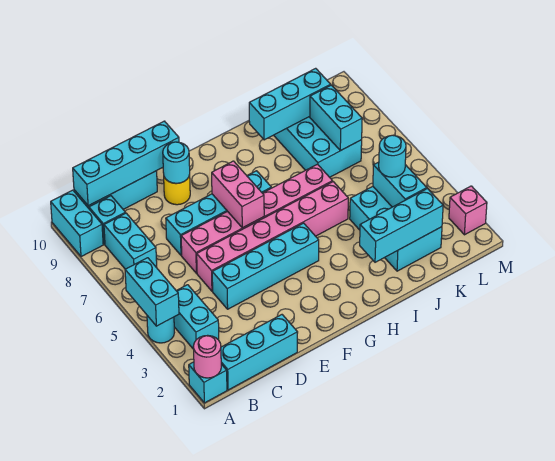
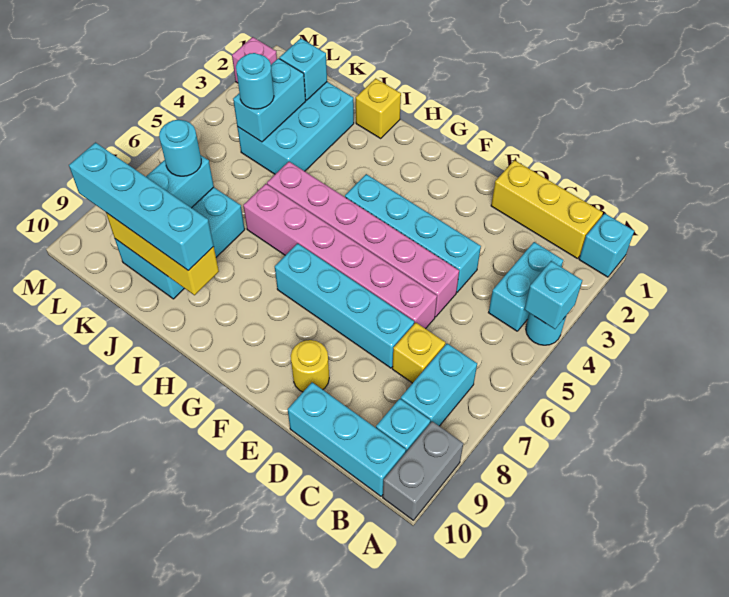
pink 1x1 round brick [193,335,221,378] -> none
cyan 1x2 brick [125,258,179,326] -> cyan 1x1 brick [524,261,582,329]
cyan 1x2 brick [51,190,103,257] -> grey 1x2 brick [383,421,463,520]
cyan 1x3 brick [221,315,298,390] -> yellow 1x3 brick [491,160,603,259]
cyan 1x4 brick [73,121,179,206] -> cyan 1x4 brick moved to [69,143,214,271]
none -> yellow 1x1 brick [392,323,445,383]
cyan 1x1 round brick [163,142,190,183] -> cyan 1x1 round brick moved to [159,120,201,176]
pink 1x2 brick [212,161,264,228] -> none
none -> yellow 1x1 brick [356,78,401,138]
cyan 1x3 brick [360,188,443,262] -> cyan 1x1 brick [280,38,327,100]
cyan 1x3 brick [249,68,331,140] -> yellow 1x3 brick [106,213,219,295]

